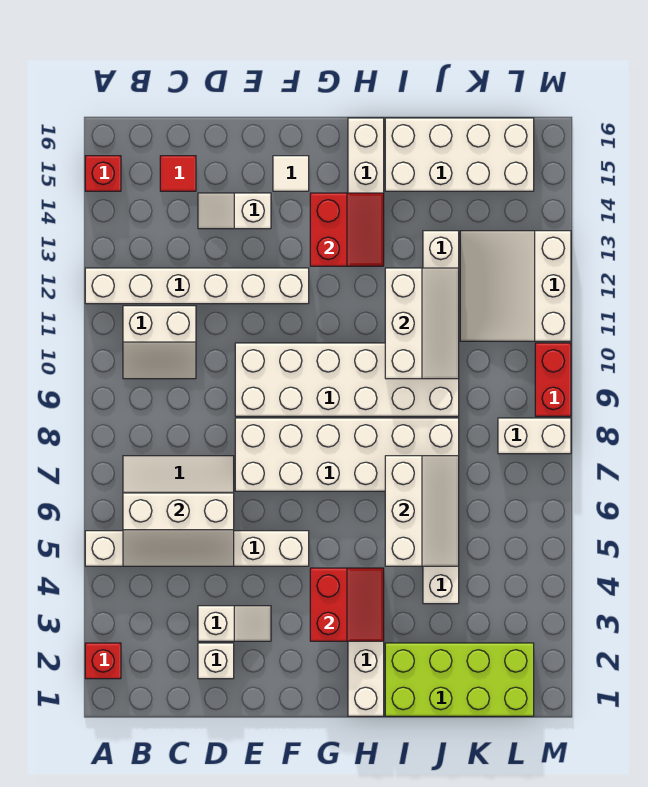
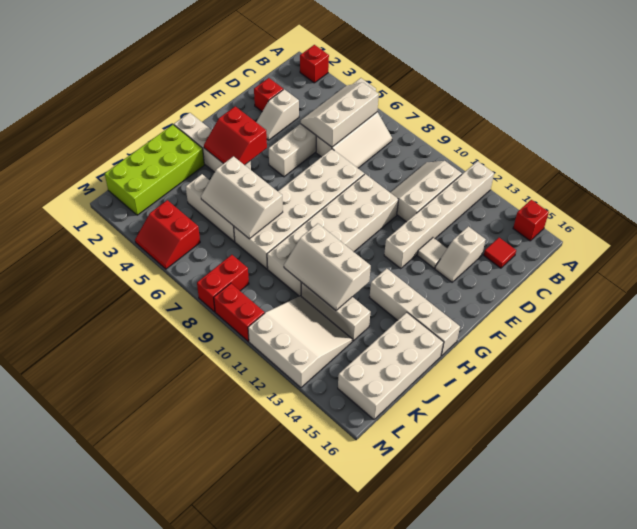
white 2x2 slope [123,306,196,379] -> white 2x3 slope [390,161,462,222]
white 1x1 brick [198,643,234,679] -> red 1x1 brick [254,78,283,111]
white 1x2 slope [198,193,271,229] -> white 1x2 slope turned to [435,226,486,282]
white 1x1 tile [273,156,309,191] -> white 1x1 tile moved to [417,238,447,268]
red 2x2 slope [310,193,384,266] -> red 2x2 slope moved to [135,200,200,269]
white 1x2 brick [498,418,571,454] -> red 1x2 brick [197,255,249,312]

